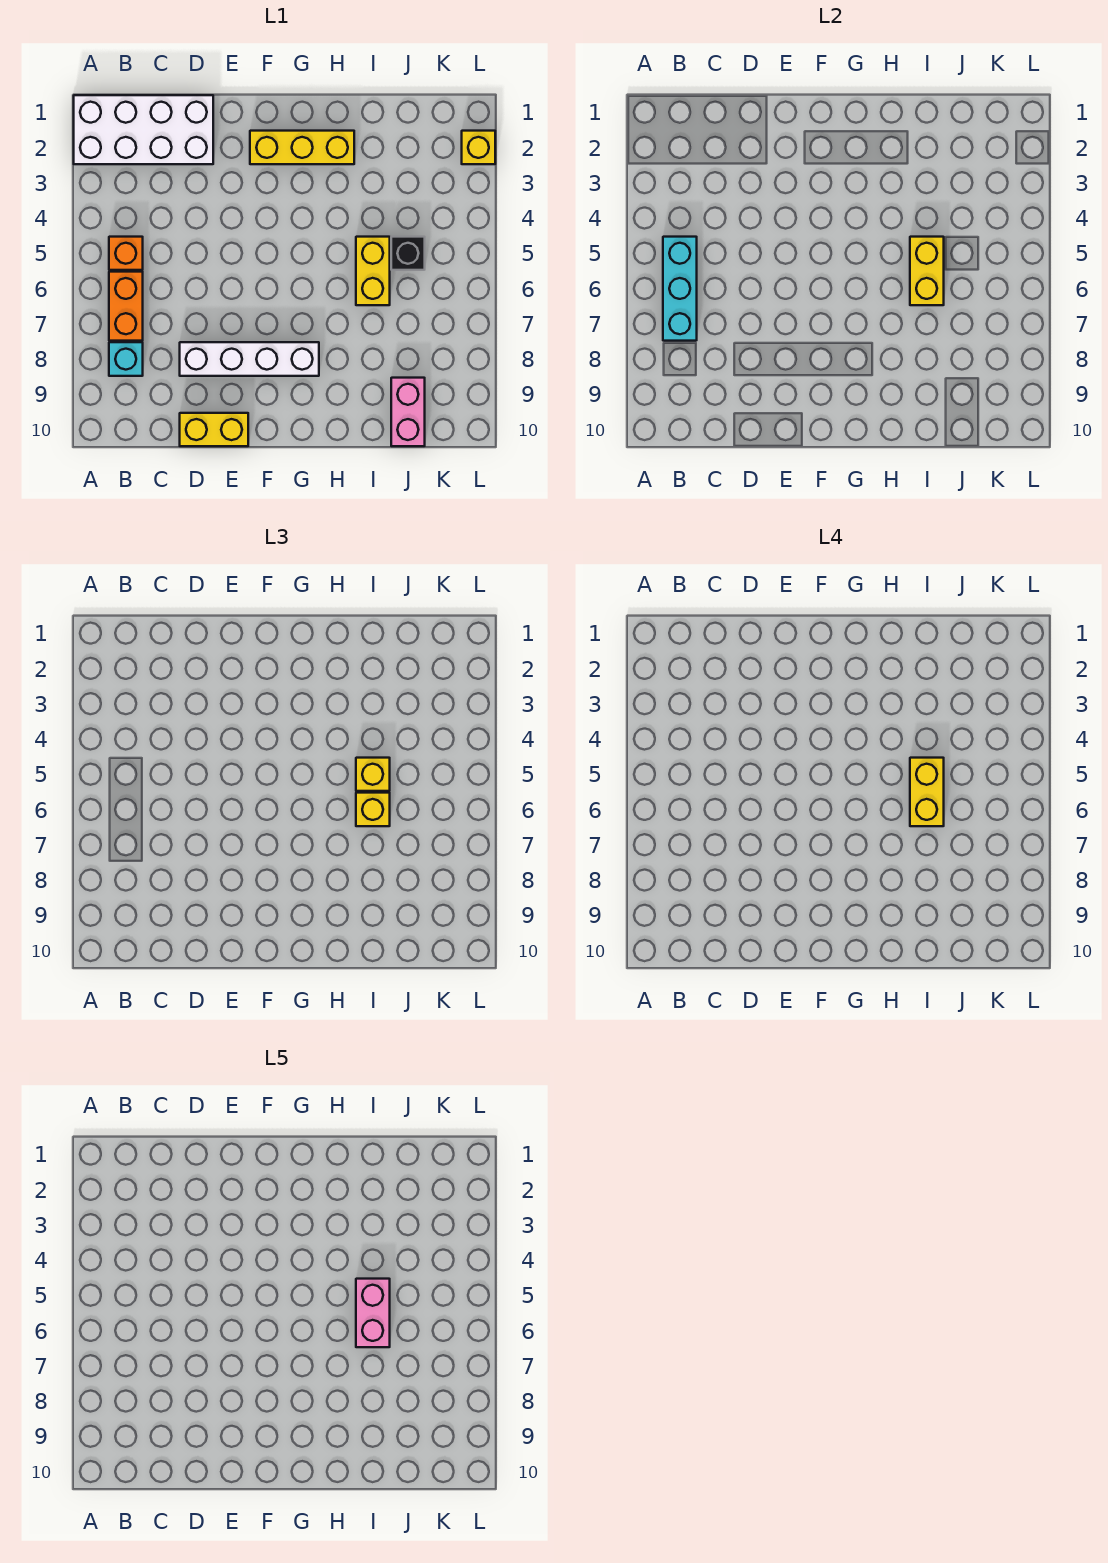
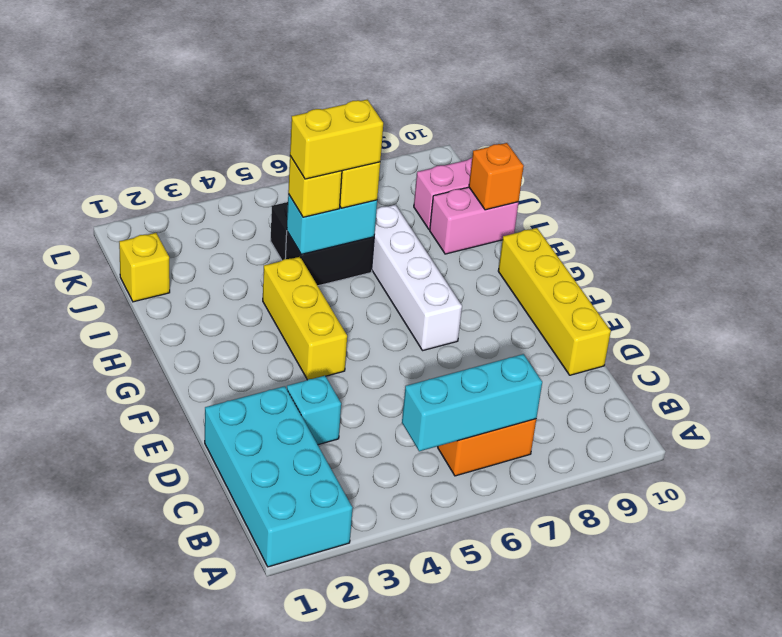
white 2x4 brick [74,95,213,164] -> cyan 2x4 brick [205,386,352,567]
orange 1x1 brick [109,237,143,270] -> orange 1x1 brick moved to [469,143,524,210]
cyan 1x1 brick [109,342,143,376] -> cyan 1x1 brick moved to [287,376,341,445]
white 1x4 brick [180,342,319,376] -> white 1x4 brick moved to [372,205,462,351]
yellow 1x2 brick [180,413,248,446] -> yellow 1x4 brick [498,228,611,375]
yellow 1x3 brick [250,131,354,164] -> yellow 1x3 brick moved to [263,257,347,380]
yellow 1x2 brick [356,237,390,305] -> black 1x2 brick [285,232,374,286]
yellow 1x2 brick [910,237,944,305] -> cyan 1x2 brick [287,194,377,254]
pink 1x2 brick [356,1279,390,1347] -> pink 1x2 brick moved to [430,187,519,254]
yellow 1x1 brick [462,131,495,164] -> yellow 1x1 brick moved to [119,233,170,302]

